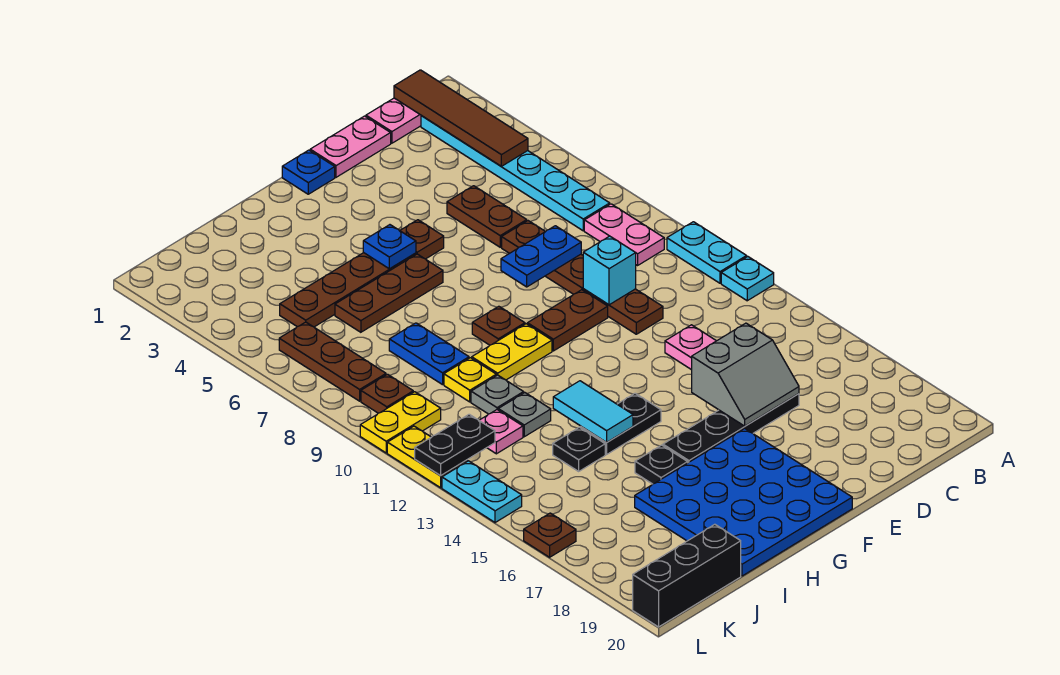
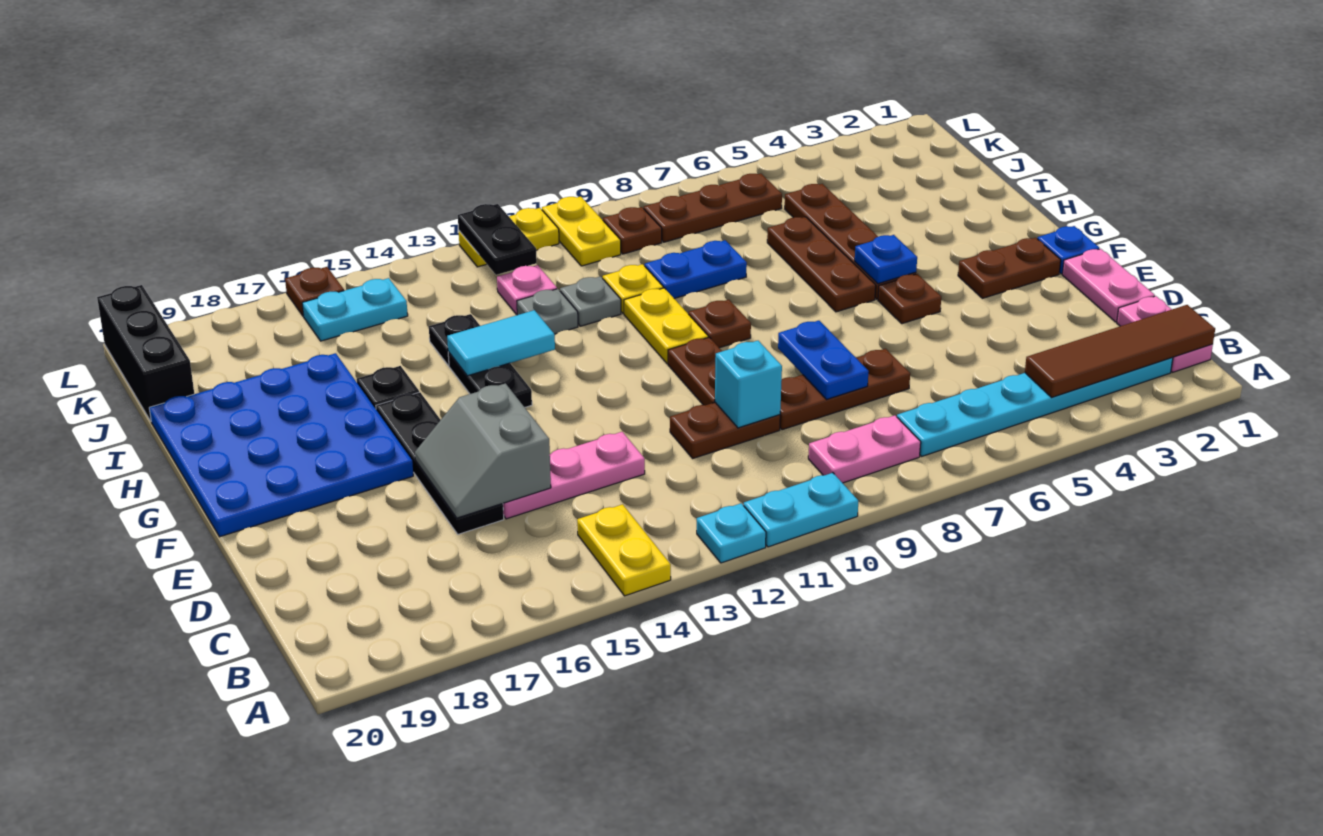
none -> yellow 1x2 plate [577,504,671,596]
brown 1x2 plate [447,186,527,247] -> brown 1x2 plate moved to [958,238,1061,298]
cyan 1x2 plate [442,461,522,523] -> cyan 1x2 plate moved to [302,278,408,341]

